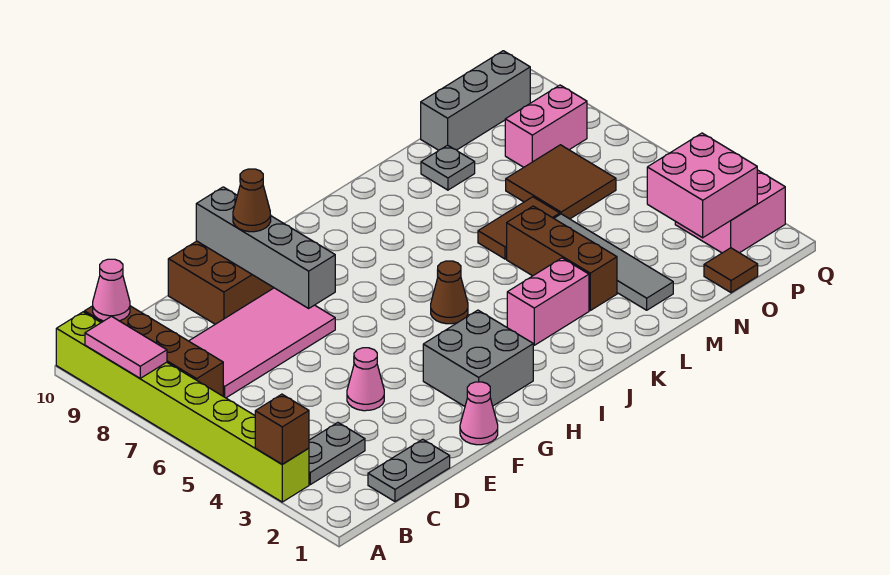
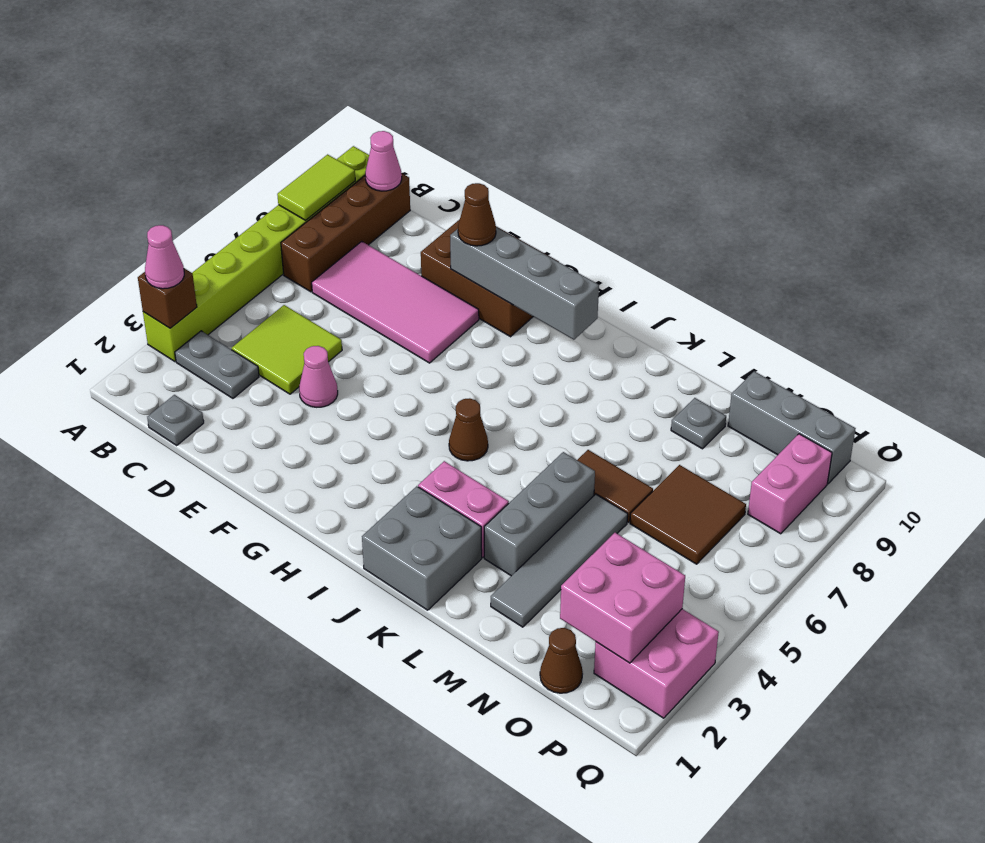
pink 1x2 tile [85,316,167,378] -> lime 1x2 tile [277,154,355,220]
grey 1x2 plate [368,439,450,502] -> grey 1x1 plate [147,395,204,445]
none -> lime 2x2 tile [232,305,342,394]
pink 1x1 cone [460,382,498,445] -> pink 1x1 cone moved to [145,225,184,289]
grey 1x4 brick [196,187,335,308] -> grey 1x4 brick turned to [450,227,599,340]
grey 2x2 brick [423,310,533,406] -> grey 2x2 brick moved to [362,486,482,610]
brown 1x3 brick [507,206,617,310] -> grey 1x3 brick [484,452,595,576]
brown 1x1 tile [704,248,758,293] -> brown 1x1 cone [540,628,583,693]
pink 1x2 brick [505,85,587,167] -> pink 1x2 brick turned to [748,434,832,534]

